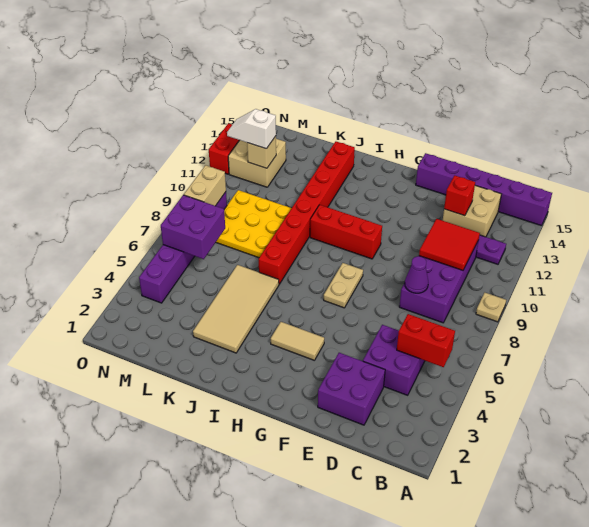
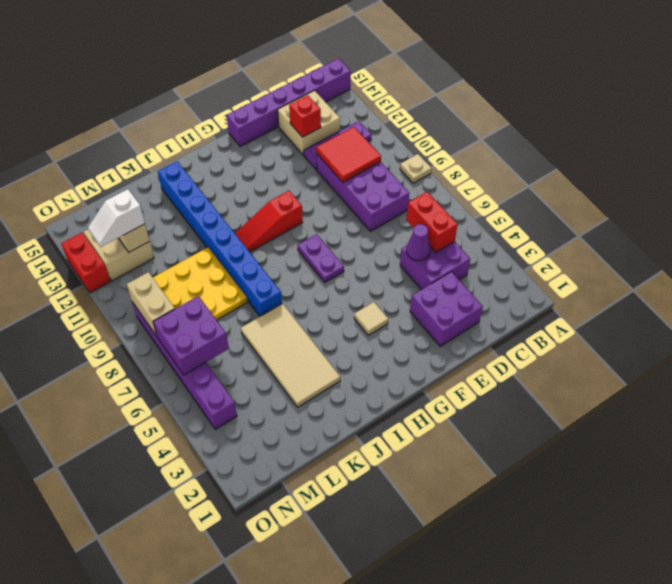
red 1x2 brick [397,314,455,367] -> red 1x2 brick turned to [406,192,458,252]
purple 1x1 cone [405,256,428,293] -> purple 1x1 cone moved to [406,224,431,261]
tan 1x2 tile [271,322,324,360] -> tan 1x1 tile [354,302,388,335]
tan 1x2 plate [324,263,363,308] -> purple 1x2 plate [298,234,344,282]
red 1x3 brick [310,205,382,259] -> red 1x3 slope [235,191,303,252]
red 1x8 brick [259,142,355,284] -> blue 1x8 brick [158,161,282,316]

